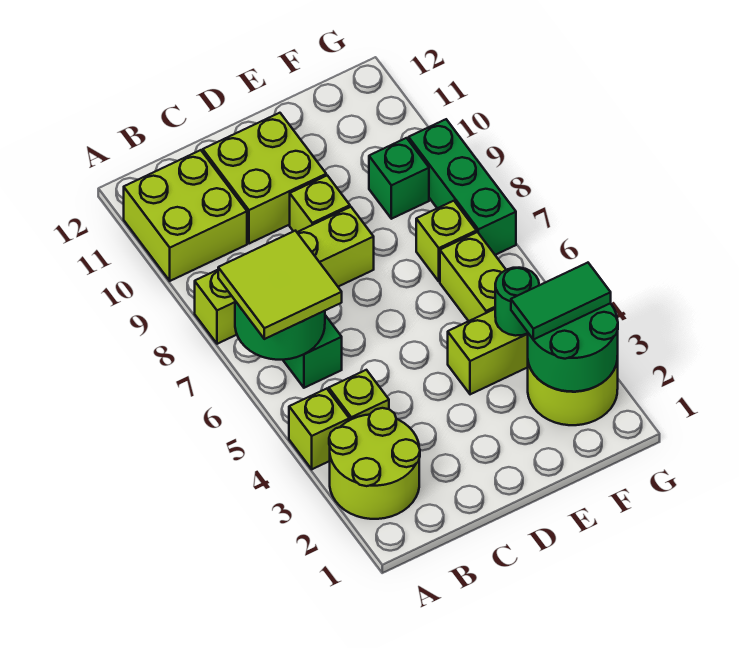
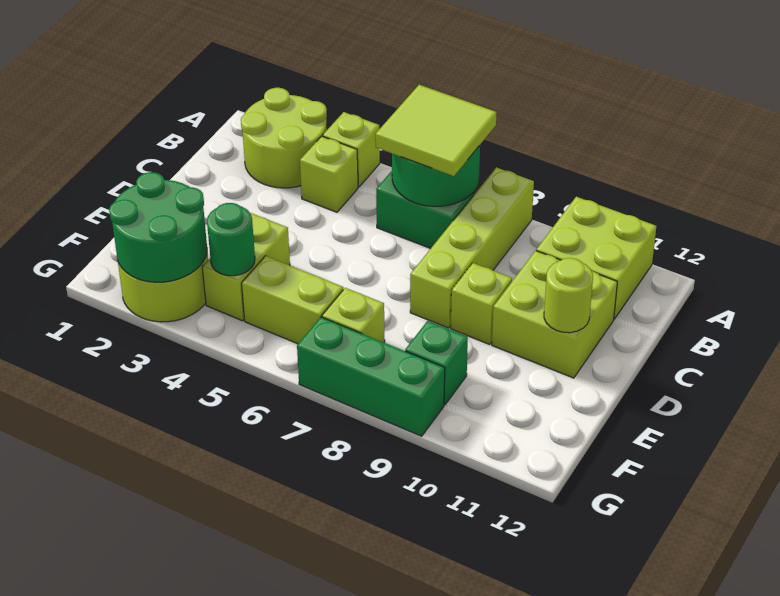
none -> lime 1x1 round brick [544,258,593,333]
green 1x2 tile [511,263,611,339] -> none

